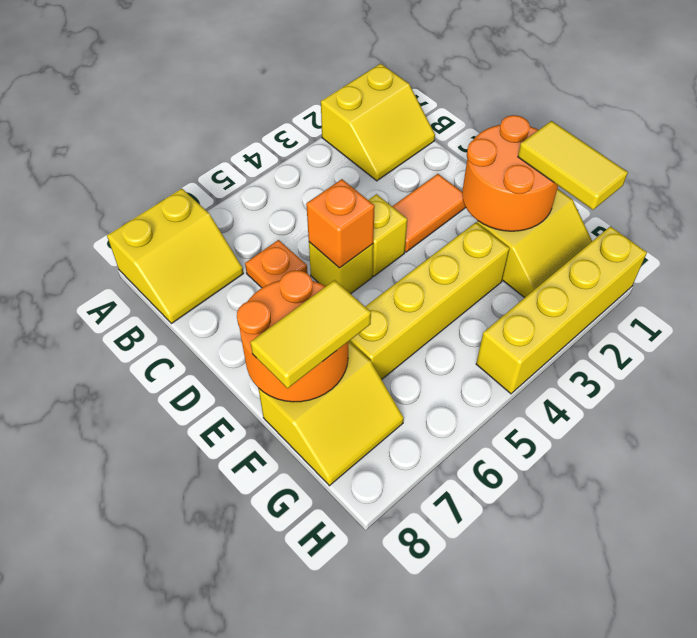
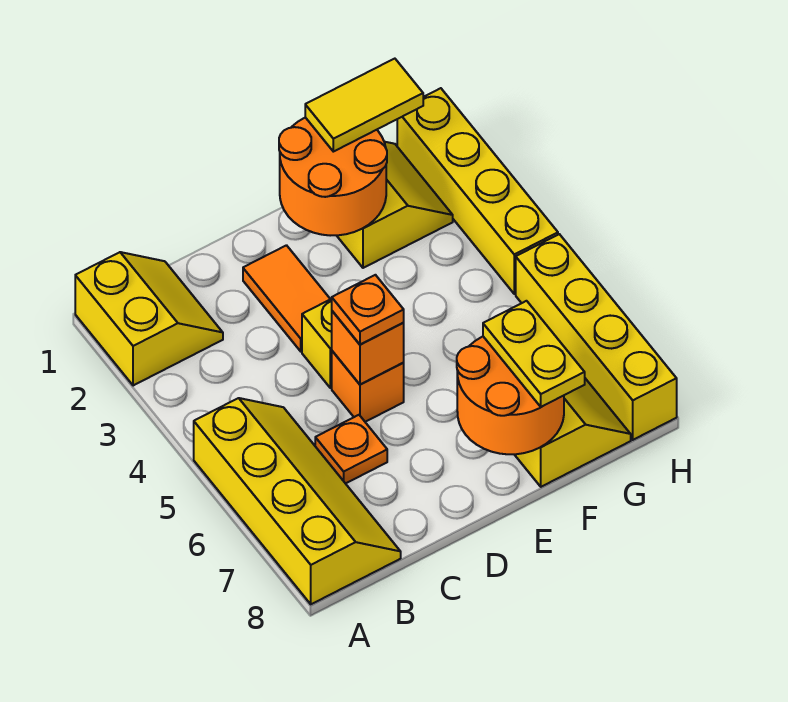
yellow 2x2 slope [107,188,243,324] -> yellow 2x4 slope [194,398,401,604]
yellow 1x1 brick [309,242,373,294] -> orange 1x1 brick [332,351,404,422]
none -> orange 1x1 plate [332,275,404,344]
yellow 1x4 brick [350,222,510,380] -> yellow 1x4 brick moved to [516,234,677,440]
yellow 1x2 tile [250,280,371,388] -> yellow 1x2 plate [483,301,585,407]

